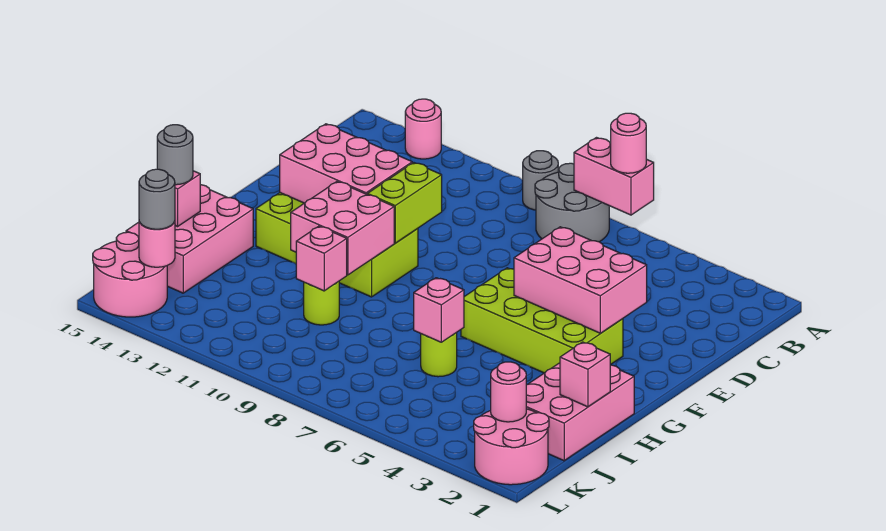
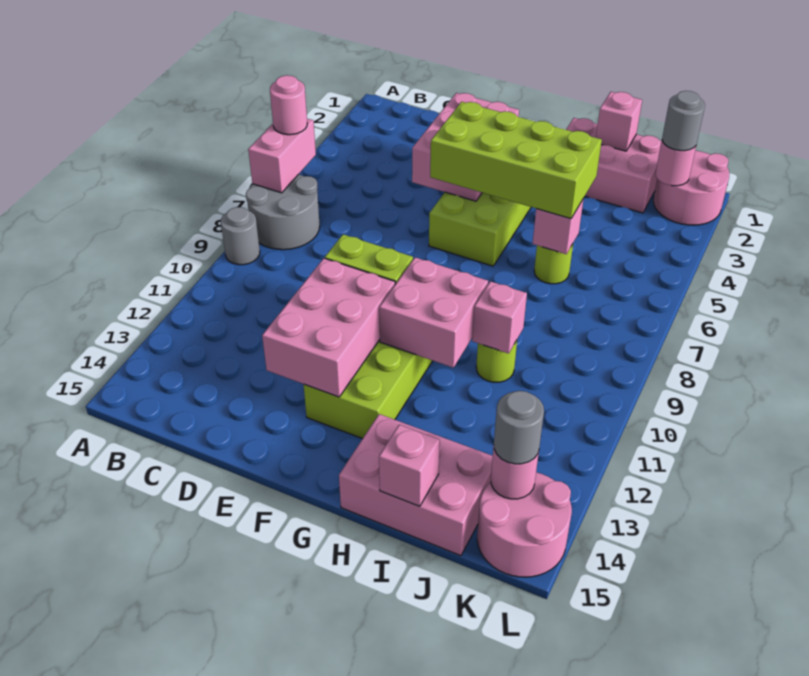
pink 1x1 round brick [405,99,441,159] -> none
none -> lime 2x4 brick [430,102,602,219]
grey 1x1 round brick [157,125,193,185] -> grey 1x1 round brick moved to [662,91,705,151]

